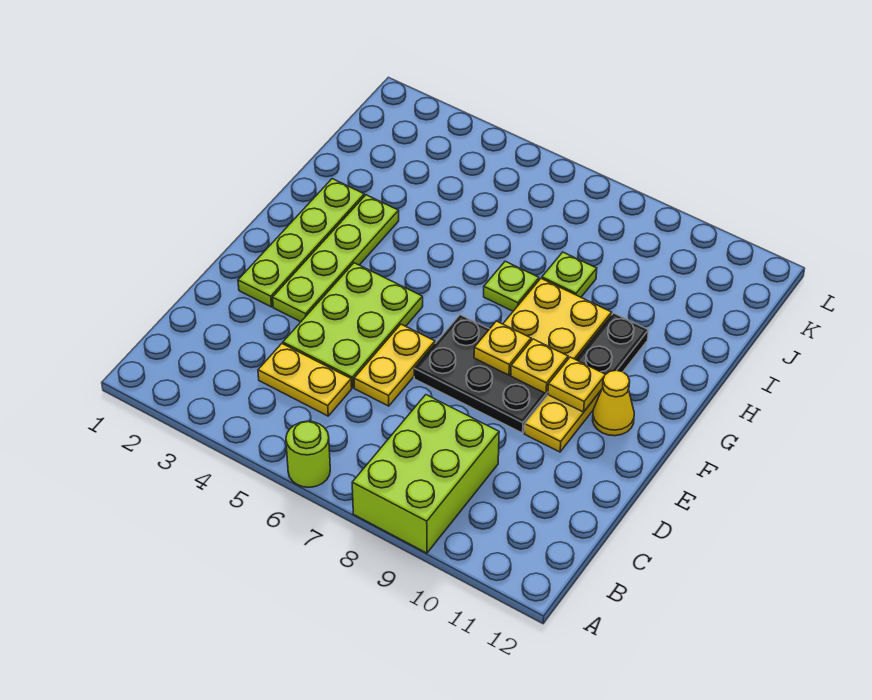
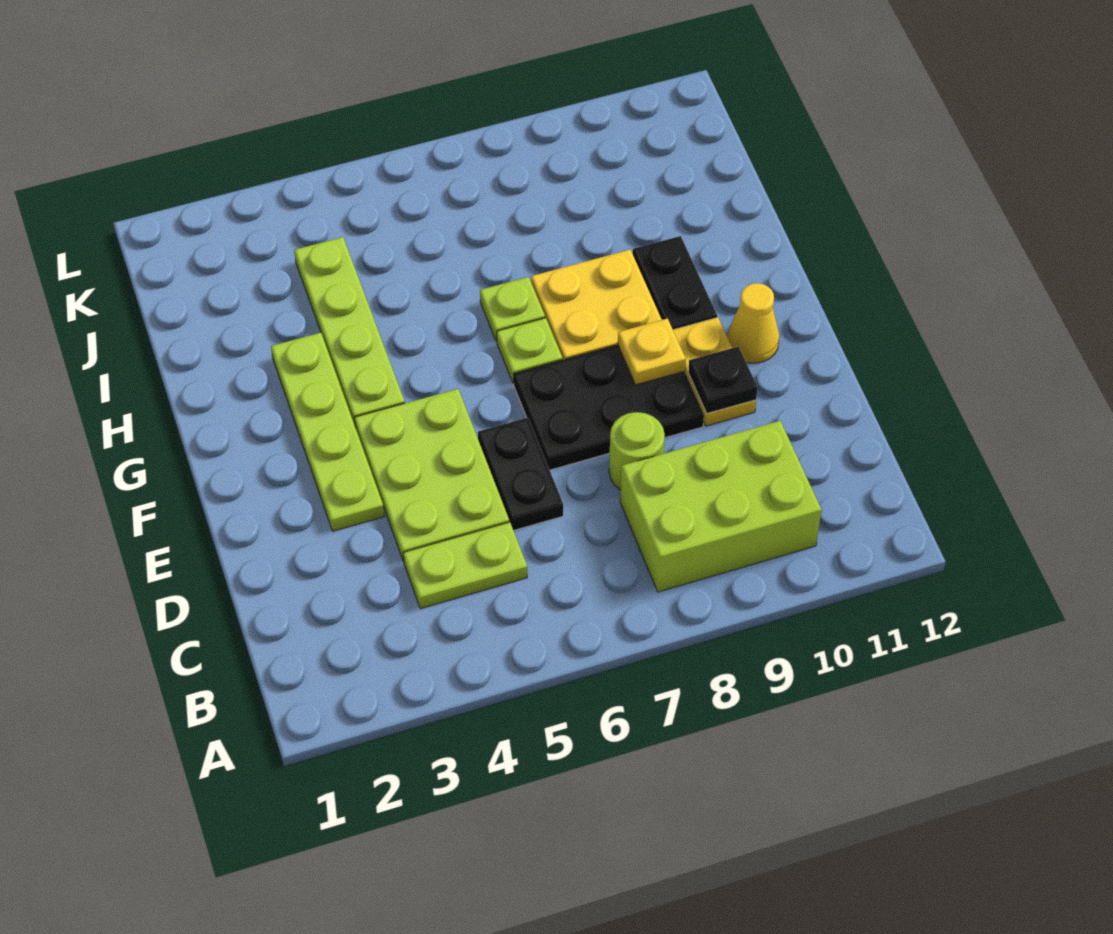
lime 1x1 round brick [286,421,330,487] -> lime 1x1 round brick moved to [609,412,665,490]
lime 2x3 brick [352,395,499,553] -> lime 2x3 brick turned to [620,421,821,592]
yellow 1x2 plate [258,344,352,416] -> lime 1x2 plate [403,522,527,609]
yellow 1x2 plate [354,324,435,406] -> black 1x2 plate [478,418,563,530]
lime 1x4 plate [238,179,364,307] -> lime 1x4 plate moved to [294,237,405,425]
none -> black 1x1 plate [688,347,758,414]
yellow 1x1 plate [474,321,531,375] -> none
yellow 1x1 plate [548,357,605,412] -> none
lime 1x1 plate [542,252,597,297] -> lime 1x1 plate moved to [497,318,563,384]

